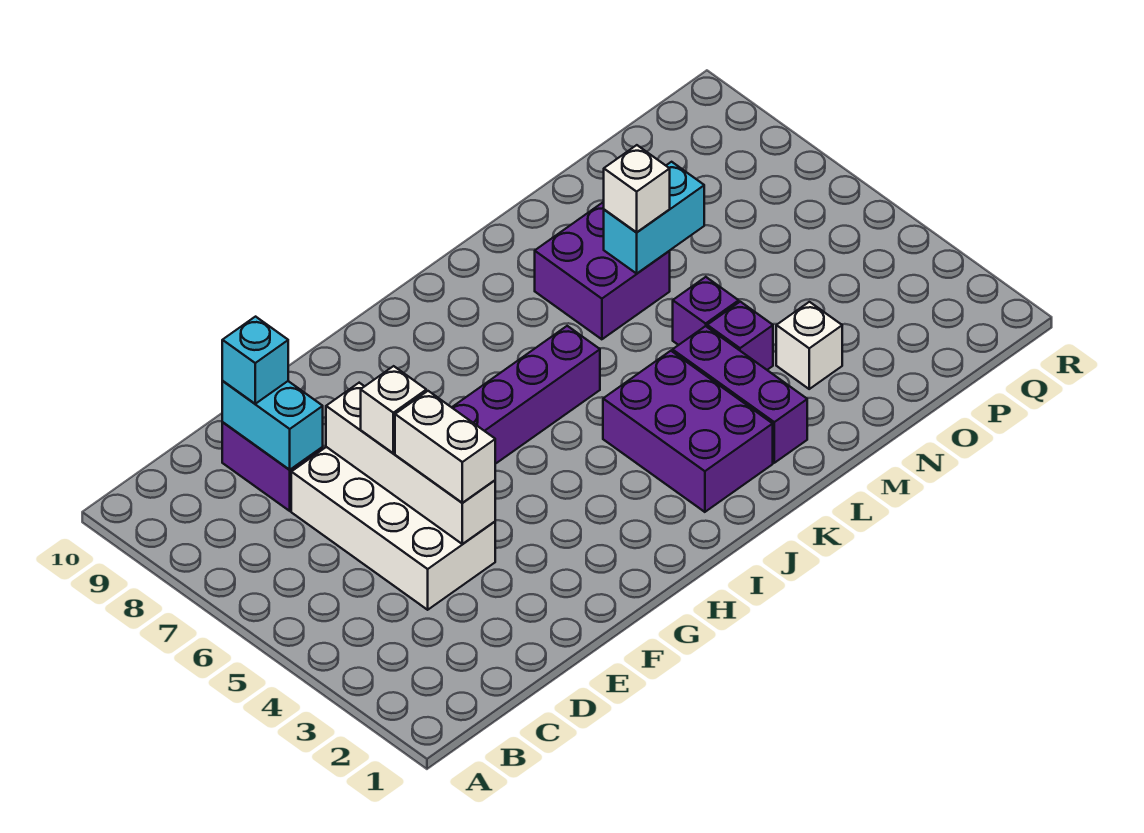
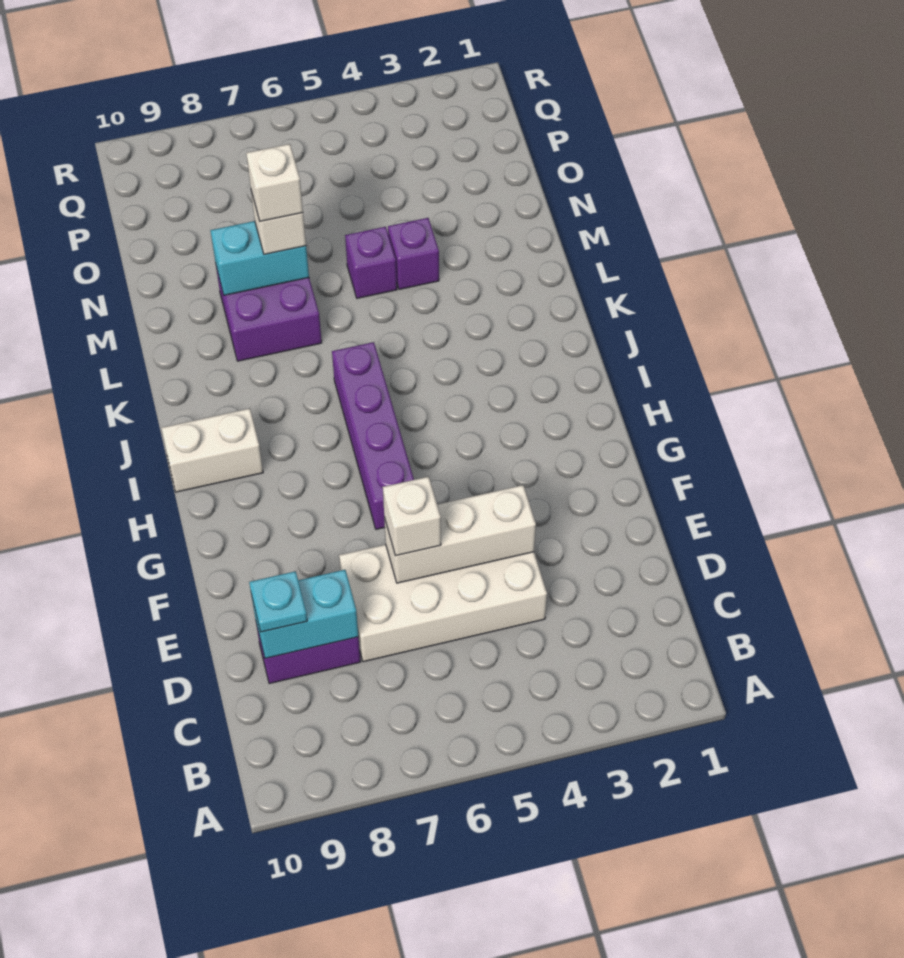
cyan 1x1 brick [222,317,288,404] -> cyan 1x1 plate [249,571,307,632]
white 1x4 brick [326,383,495,544] -> white 1x3 brick [384,485,536,583]
white 1x2 brick [395,391,495,503] -> white 1x2 brick moved to [162,408,263,492]
purple 2x3 brick [603,351,773,512] -> none
purple 1x3 brick [673,326,807,463] -> none
cyan 1x2 brick [604,162,704,273] -> cyan 1x2 brick turned to [210,221,309,295]
white 1x1 brick [776,302,842,389] -> white 1x1 brick moved to [246,144,303,221]

